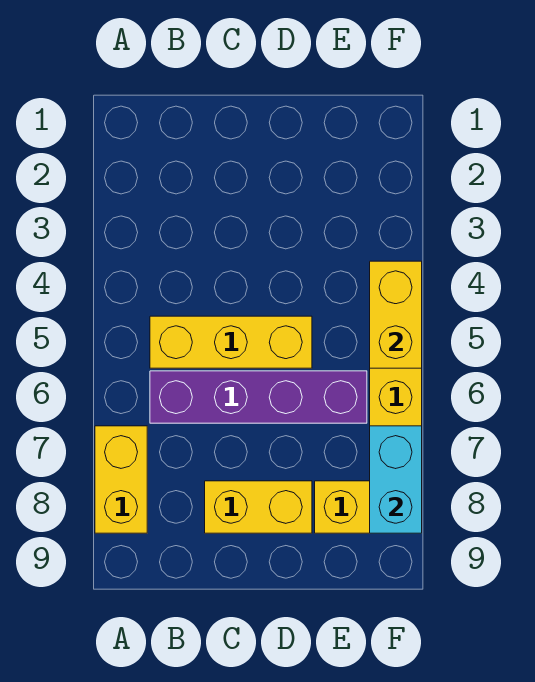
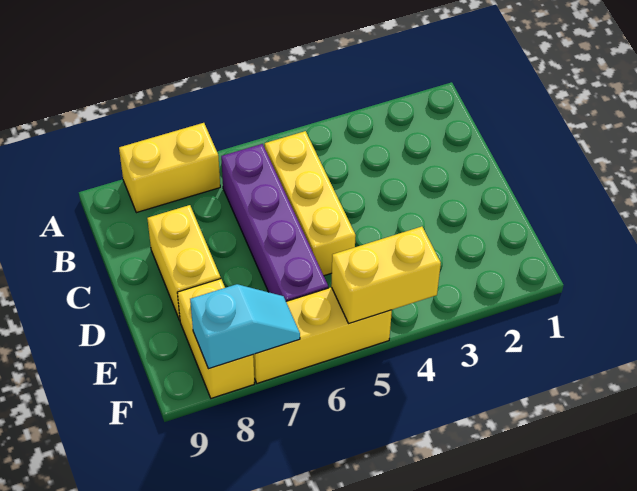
cyan 1x2 brick [370,426,422,533] -> cyan 1x2 slope [190,284,300,369]

